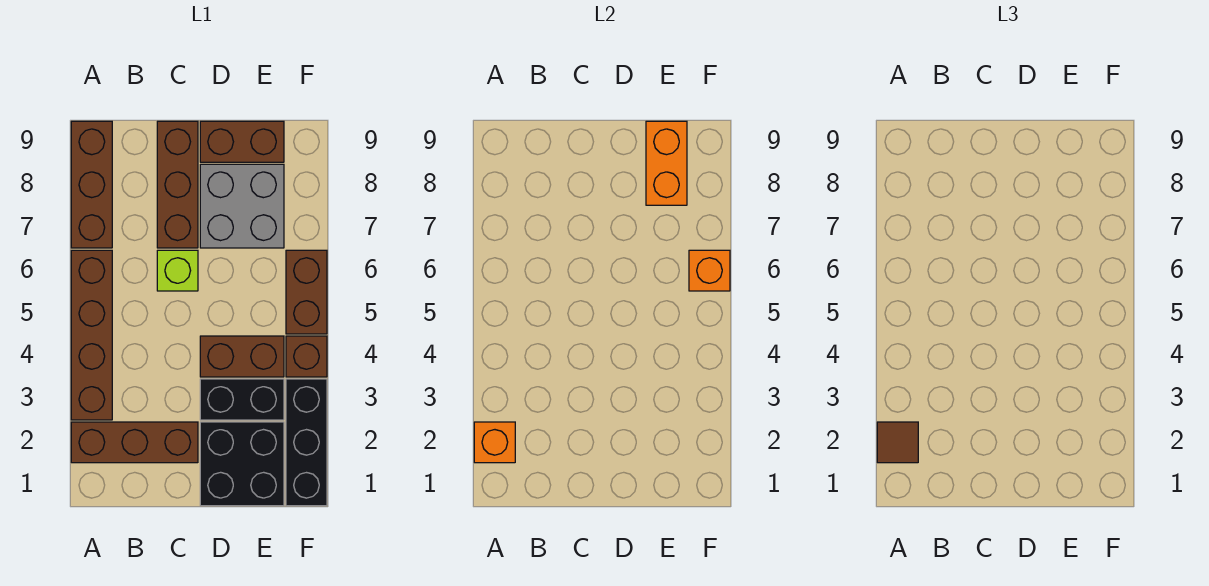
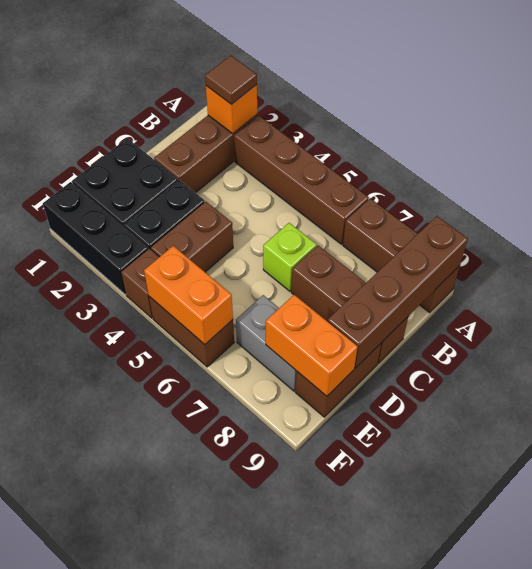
none -> brown 1x4 brick [327,216,468,368]
grey 2x2 brick [200,164,284,248] -> grey 1x2 brick [236,295,297,391]
orange 1x1 brick [689,250,730,291] -> orange 1x2 brick [144,246,233,344]

